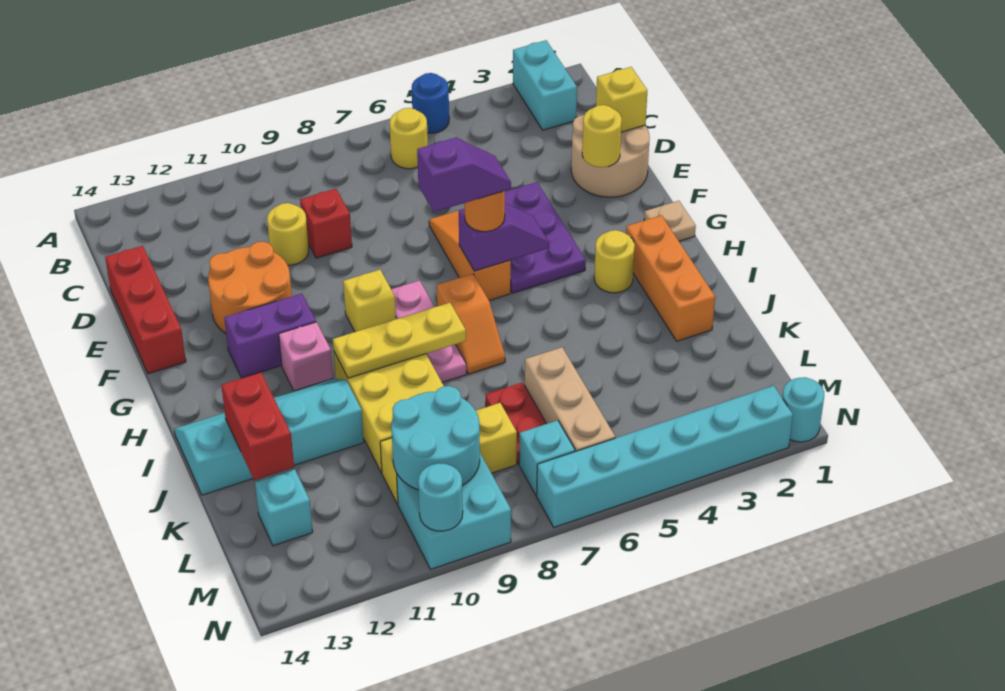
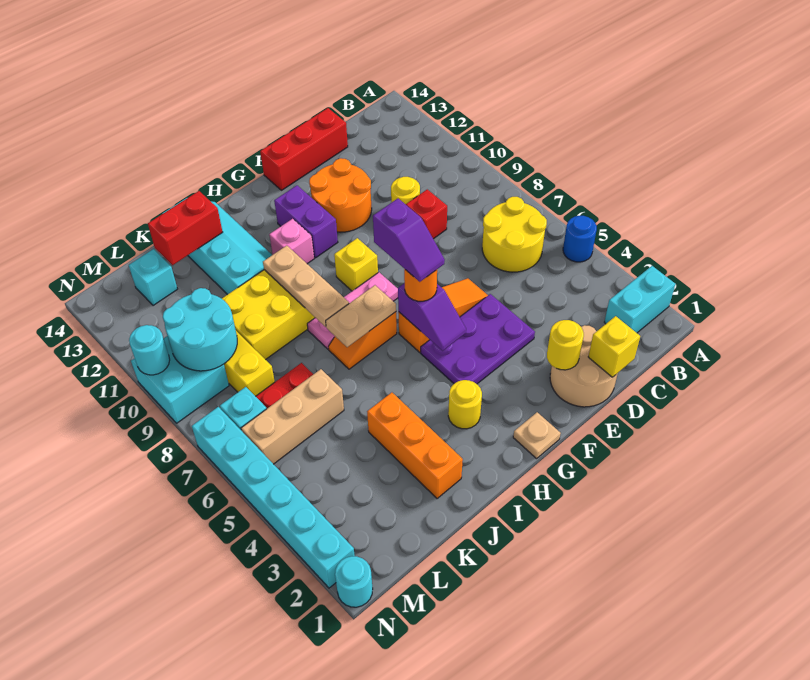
yellow 1x1 round brick [390,108,428,169] -> yellow 2x2 round brick [482,197,547,272]
orange 1x3 brick [626,215,715,341] -> orange 1x3 brick turned to [367,393,463,499]
none -> tan 1x2 plate [326,285,396,347]
yellow 1x3 plate [333,303,466,378] -> tan 1x3 plate [263,246,349,327]

